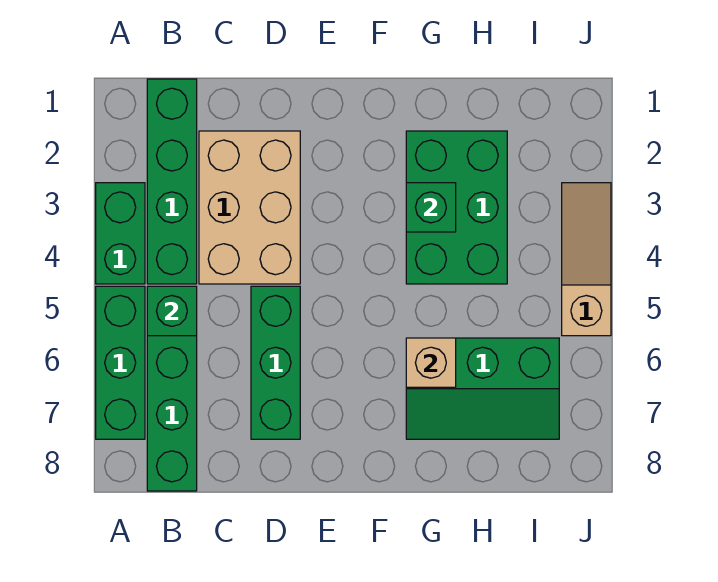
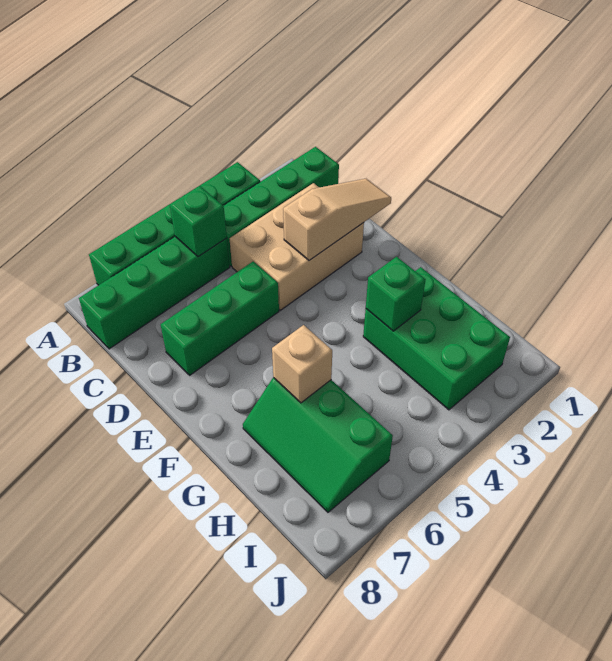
green 2x3 brick [406,131,507,284] -> green 2x3 brick turned to [363,267,510,410]
tan 1x3 slope [562,183,611,336] -> tan 1x3 slope moved to [283,179,391,260]

